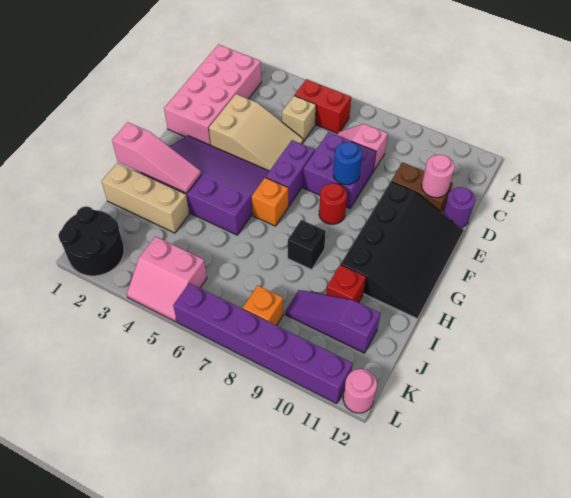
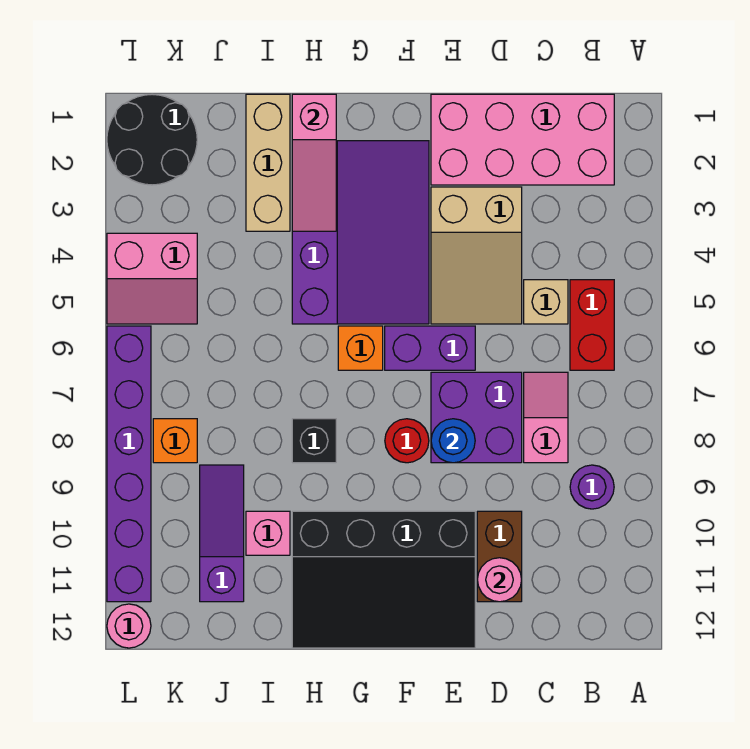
purple 1x1 round brick [443,187,475,228] -> purple 1x1 round brick moved to [570,465,614,509]
red 1x1 brick [326,265,366,303] -> pink 1x1 brick [246,511,290,555]
pink 2x2 slope [127,236,207,322] -> pink 2x2 slope turned to [107,233,197,324]

